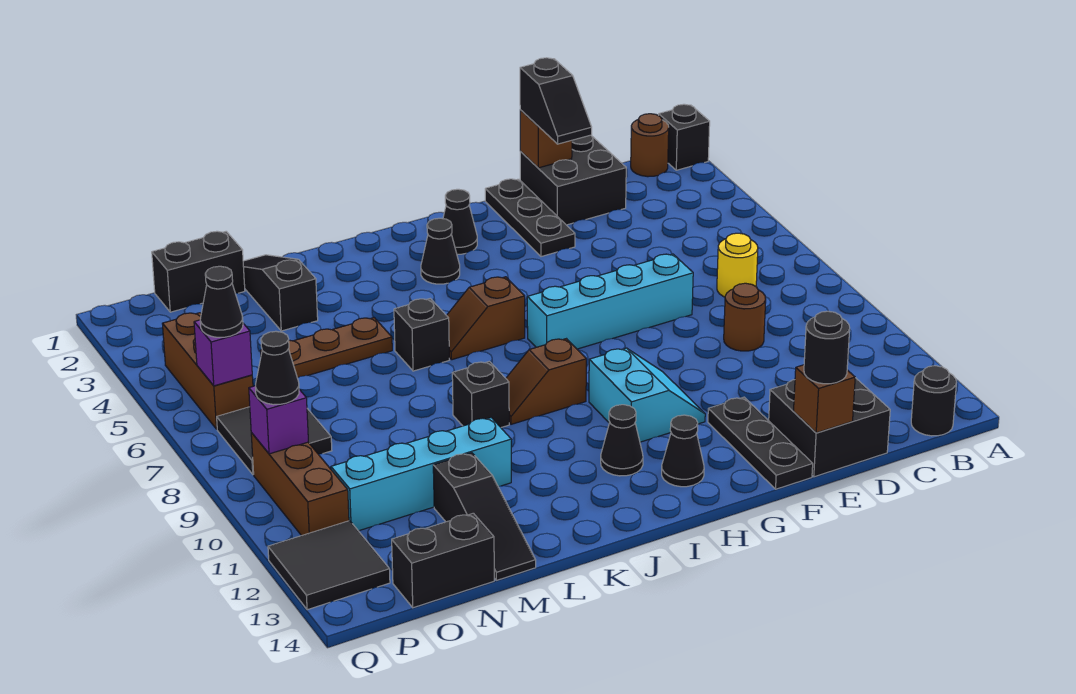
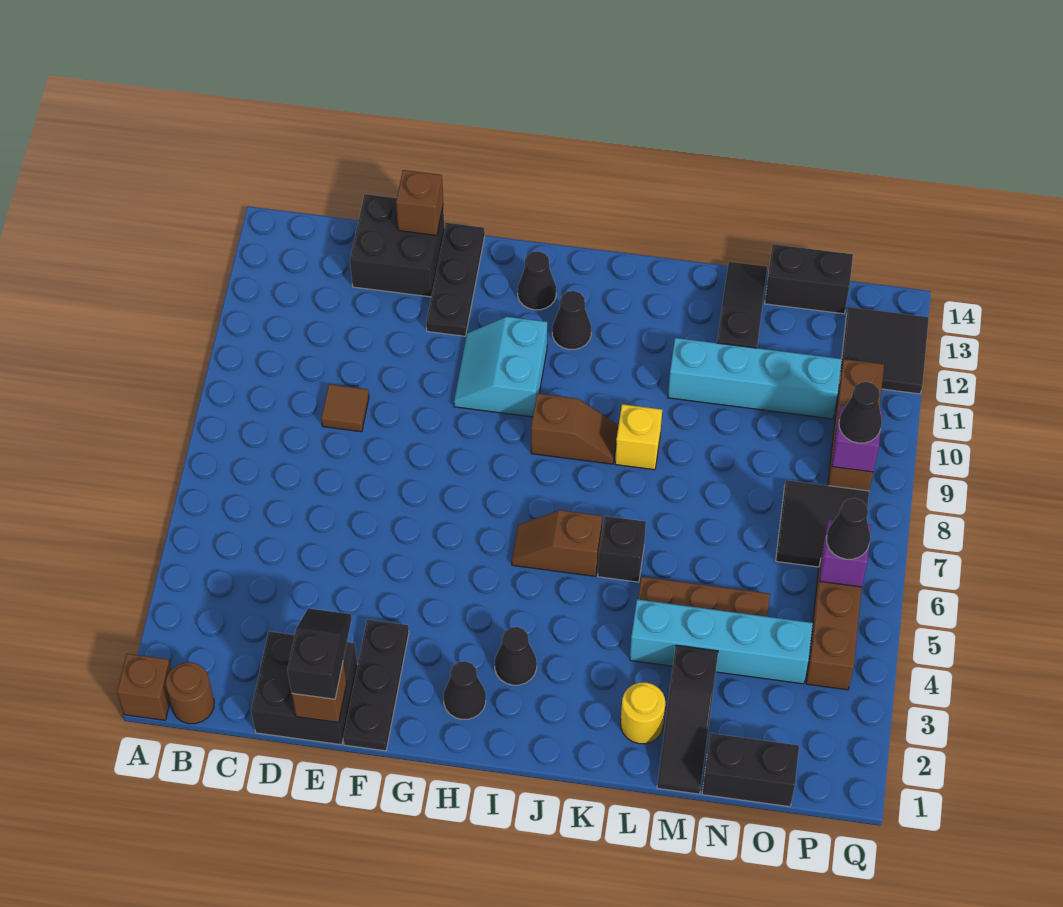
black 1x1 brick [659,104,710,170] -> brown 1x1 brick [117,654,171,720]
black 1x1 round brick [911,366,957,436] -> none
yellow 1x1 round brick [717,233,758,297] -> yellow 1x1 round brick moved to [621,683,665,744]
brown 1x1 round brick [724,283,766,351] -> brown 1x1 tile [321,384,369,432]
cyan 1x4 brick [527,254,693,349] -> cyan 1x4 brick moved to [630,599,813,684]
black 1x1 round brick [804,311,850,384] -> none
brown 1x2 slope [446,277,525,360] -> brown 1x2 slope turned to [512,510,602,576]
black 1x1 brick [452,361,509,428] -> yellow 1x1 brick [615,404,662,470]

